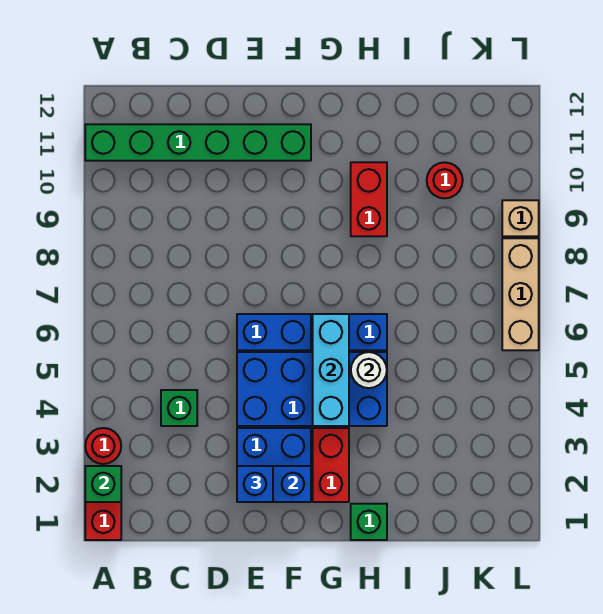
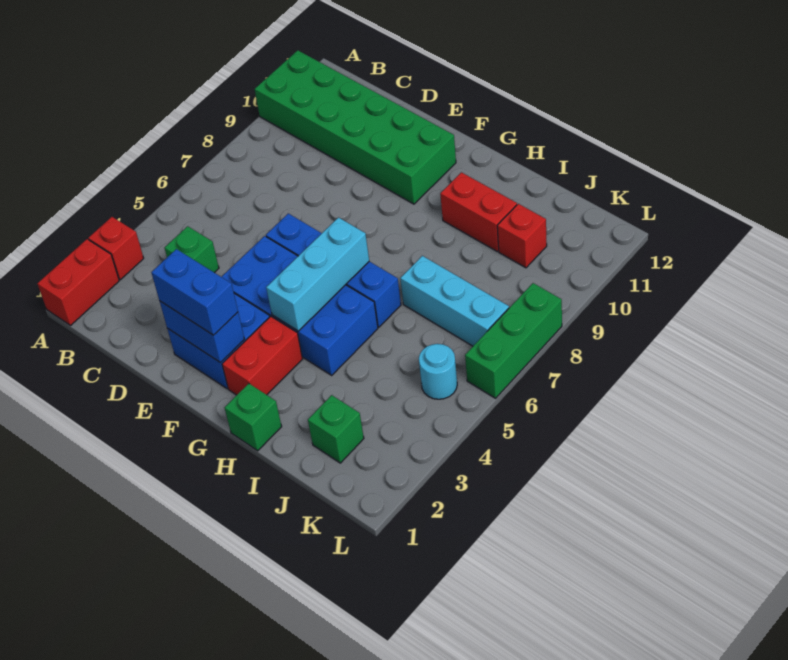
green 1x1 brick [85,466,121,502] -> green 1x1 brick moved to [308,395,364,463]
red 1x1 round brick [85,428,121,464] -> red 1x1 brick [88,217,144,280]
green 1x6 brick [85,124,311,161] -> green 2x6 brick [255,50,456,204]
blue 1x1 brick [237,466,273,502] -> blue 1x2 brick [151,249,238,335]
white 1x1 round brick [351,352,387,388] -> none
red 1x2 brick [351,162,387,236] -> red 1x2 brick turned to [440,172,517,251]
none -> cyan 1x3 brick [400,256,509,346]
red 1x1 round brick [427,162,463,198] -> red 1x1 brick [497,204,547,268]
none -> cyan 1x1 round brick [419,344,457,399]
tan 1x3 brick [502,238,539,350] -> green 1x3 brick [465,283,562,398]
tan 1x1 brick [502,200,539,236] -> none

